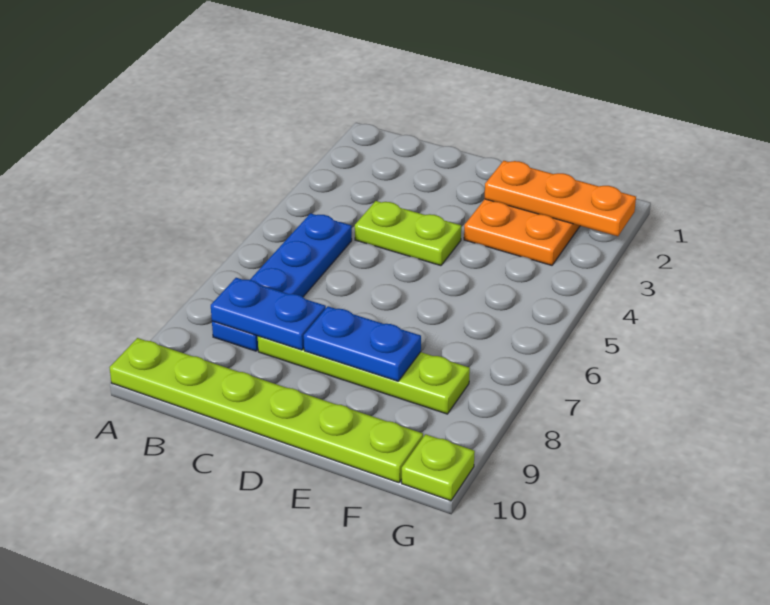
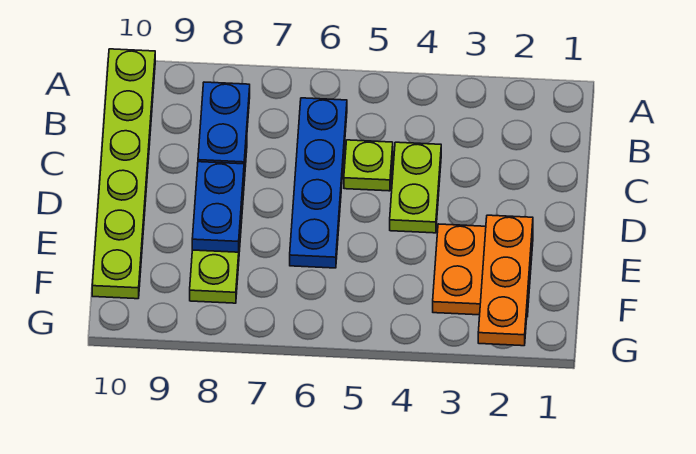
blue 1x4 plate [212,213,352,351] -> blue 1x4 plate turned to [290,98,347,268]
lime 1x1 plate [402,434,475,501] -> lime 1x1 plate moved to [344,140,393,191]

